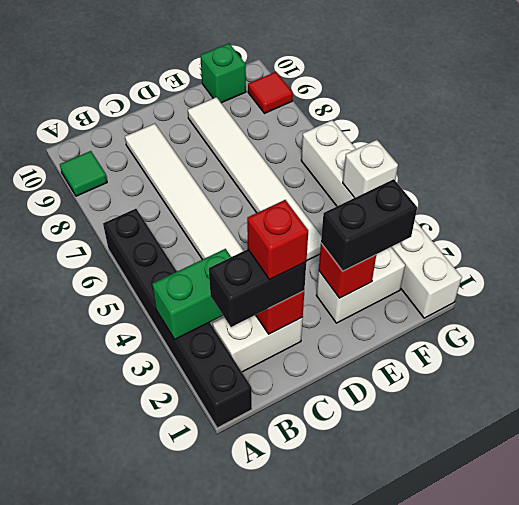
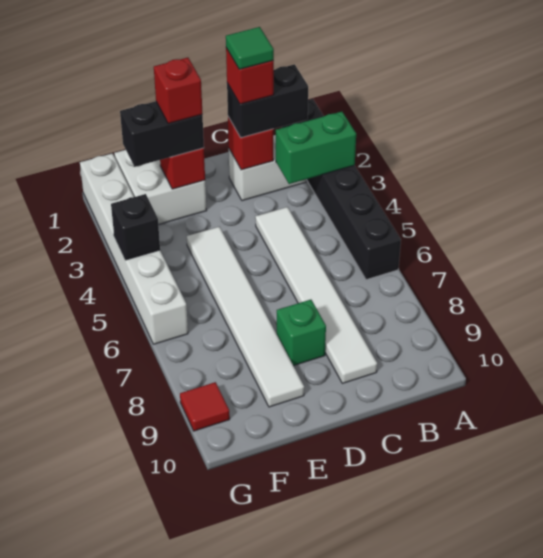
green 1x1 tile [60,151,107,196] -> green 1x1 tile moved to [226,27,274,69]
white 1x2 brick [316,247,405,323] -> white 2x2 brick [114,150,206,225]
none -> red 1x1 brick [154,58,202,124]
green 1x1 brick [200,43,246,103] -> green 1x1 brick moved to [277,300,326,366]
white 1x1 brick [343,140,398,198] -> black 1x1 brick [111,194,160,260]

